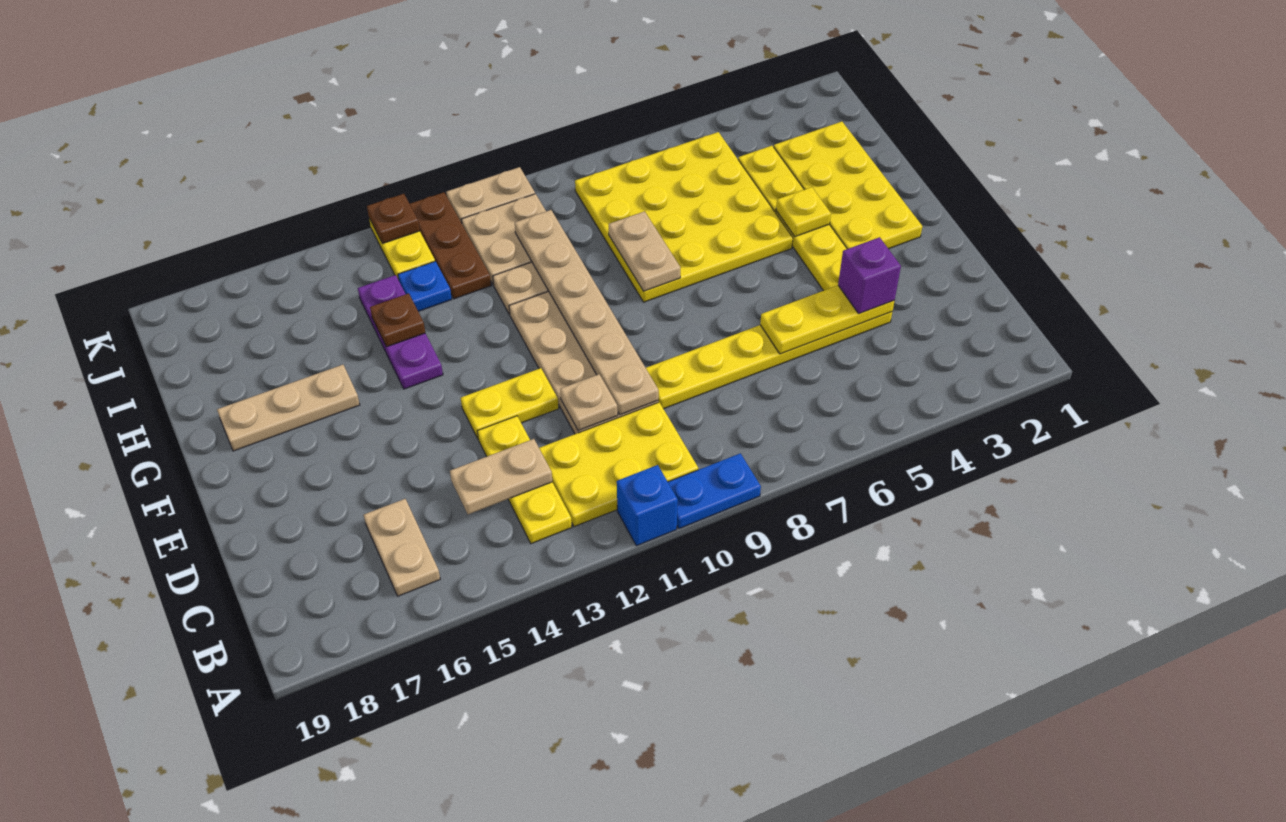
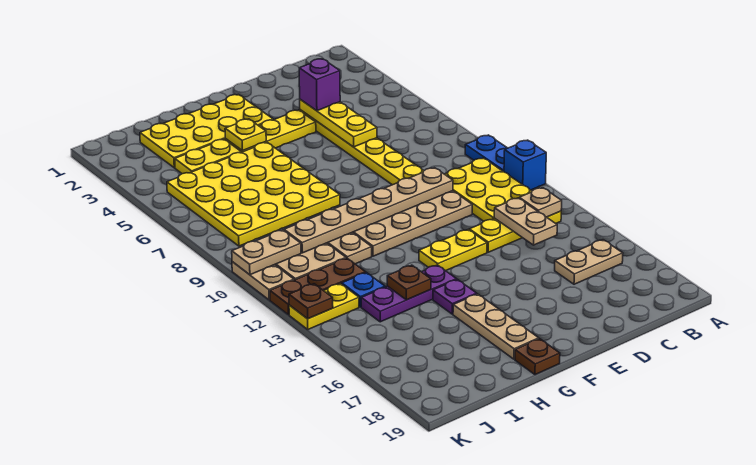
tan 1x1 plate [560,374,618,431] -> tan 1x1 plate moved to [519,188,562,217]
yellow 1x2 plate [461,368,559,438] -> yellow 1x2 plate turned to [419,230,487,271]
tan 1x2 plate [609,211,681,291] -> tan 1x2 plate moved to [232,230,301,275]
none -> purple 1x1 plate [433,280,477,314]
none -> brown 1x1 plate [515,339,560,375]

